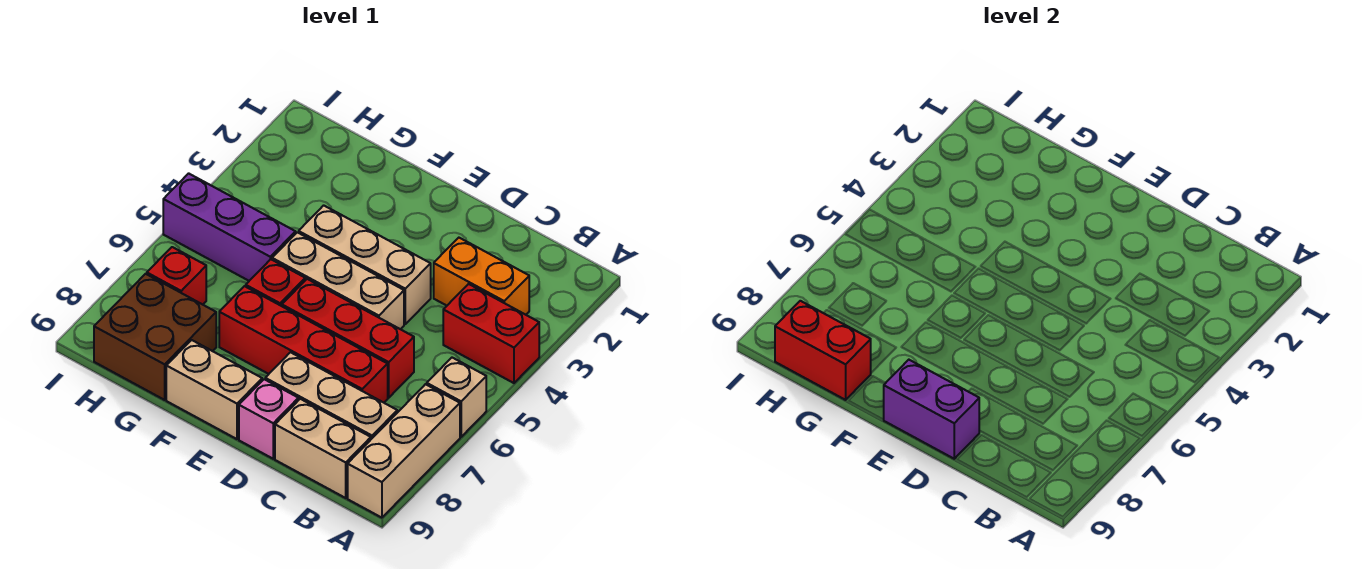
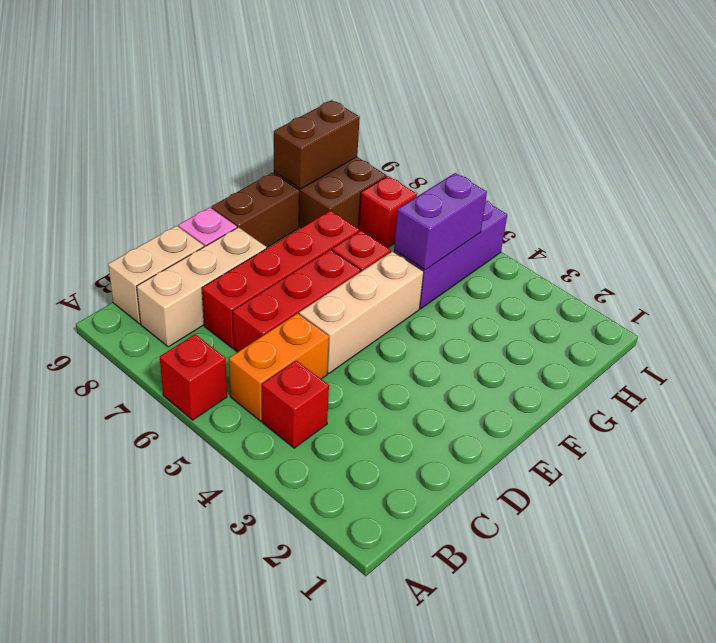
red 1x2 brick [443,284,539,383] -> red 1x1 brick [262,361,329,448]
tan 1x1 brick [427,358,486,437] -> red 1x1 brick [160,334,227,420]
tan 1x3 brick [348,384,460,518] -> none
orange 1x2 brick [434,238,529,315] -> orange 1x2 brick moved to [229,313,329,421]
tan 1x3 brick [299,205,431,324] -> none
purple 1x2 brick [884,360,979,459] -> purple 1x2 brick moved to [394,173,487,270]
tan 1x2 brick [166,340,262,439] -> brown 1x2 brick [211,173,299,247]
red 1x2 brick [775,301,871,400] -> brown 1x2 brick [274,100,360,189]

